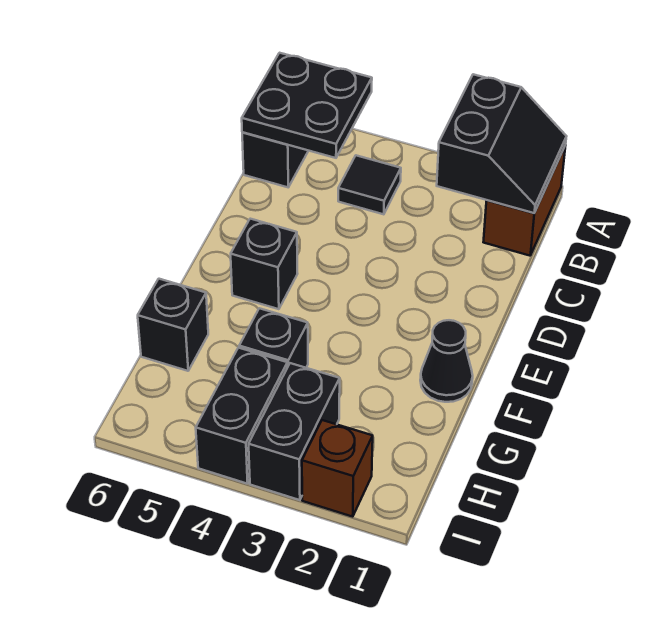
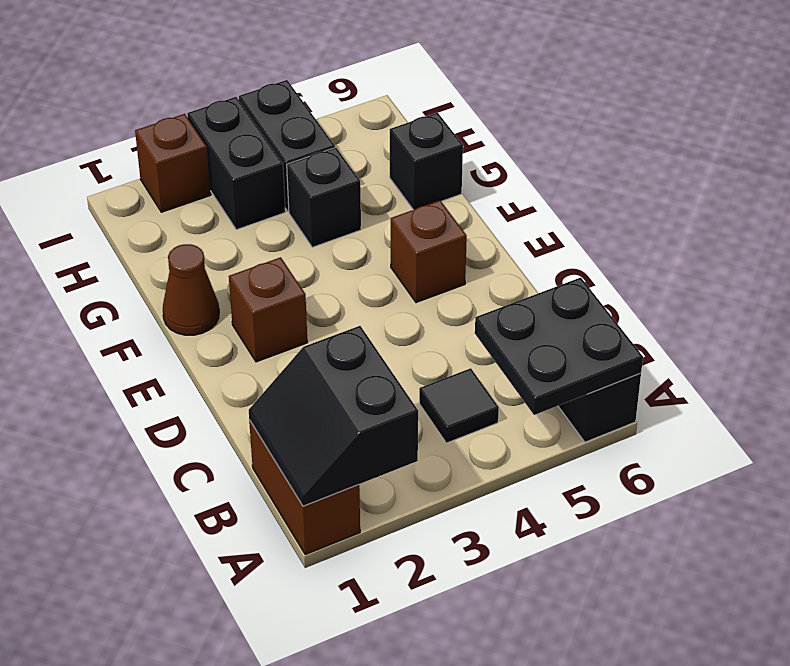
none -> brown 1x1 brick [229,257,307,362]
black 1x1 brick [231,219,298,309] -> brown 1x1 brick [391,201,467,303]
black 1x1 cone [420,320,473,402] -> brown 1x1 cone [163,244,219,335]

